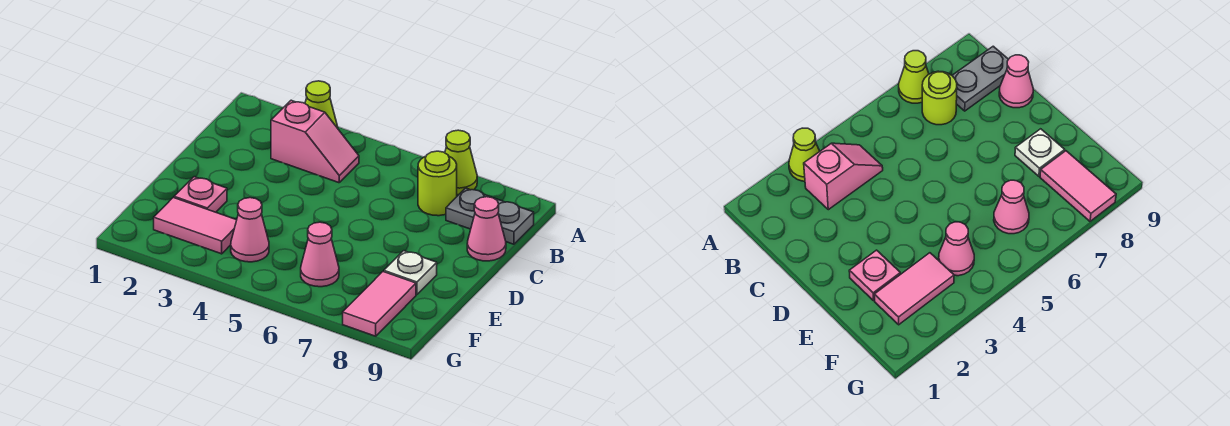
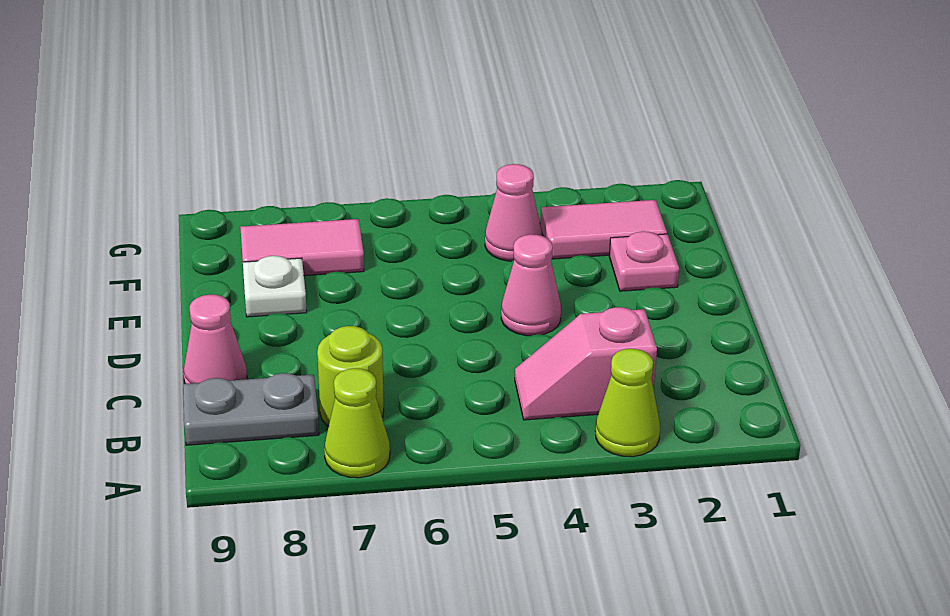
pink 1x1 cone [301,222,339,287] -> pink 1x1 cone moved to [501,234,561,336]
pink 1x2 tile [343,272,416,336] -> pink 1x2 tile turned to [240,219,364,276]

